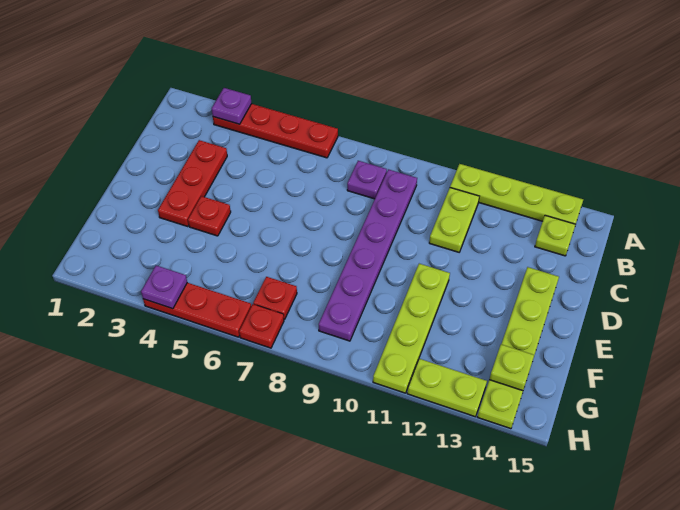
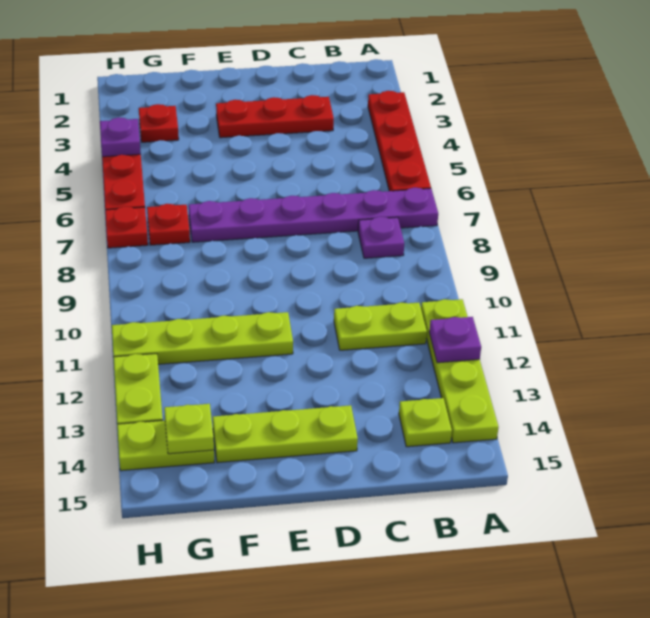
purple 1x1 plate [212,88,252,124] -> purple 1x1 plate moved to [429,317,481,363]
purple 1x6 plate [319,169,417,341] -> purple 1x6 plate moved to [189,188,438,242]
red 1x1 plate [188,196,231,236] -> red 1x1 plate moved to [139,104,179,142]

